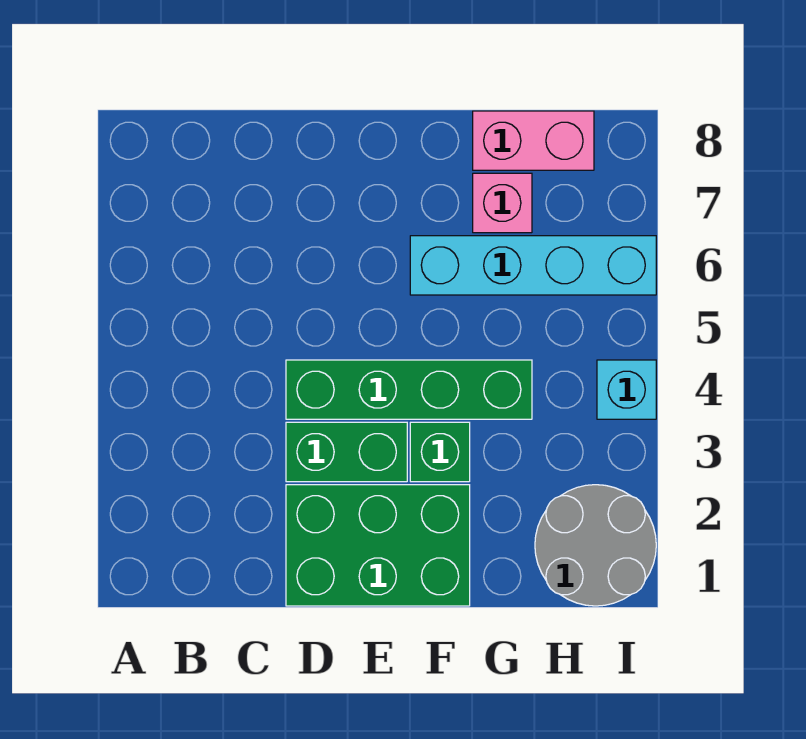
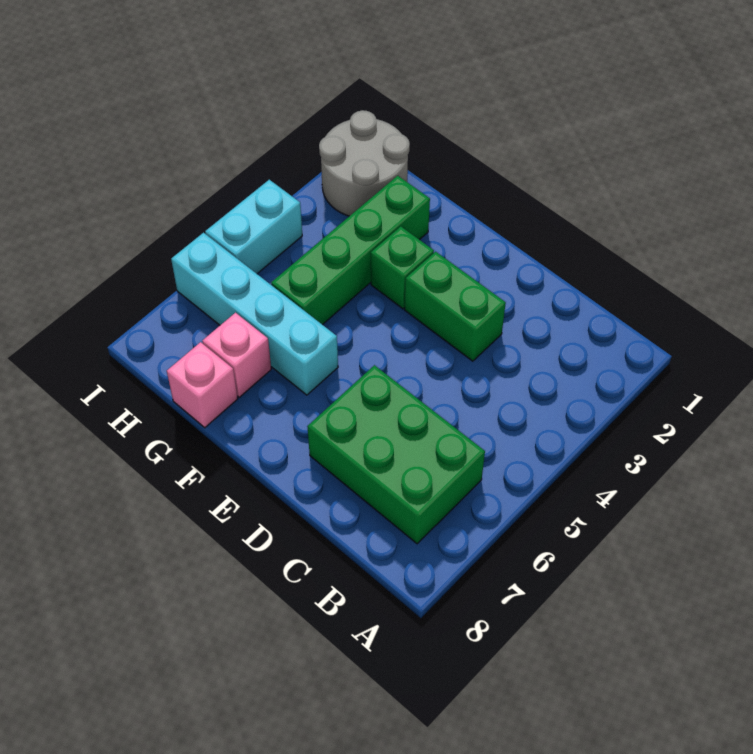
green 2x3 brick [286,485,470,606] -> green 2x3 brick moved to [307,365,485,544]
green 1x4 brick [286,360,532,419] -> green 1x4 brick turned to [271,176,430,325]
pink 1x2 brick [473,111,594,170] -> pink 1x1 brick [167,342,238,428]
cyan 1x1 brick [597,360,656,419] -> cyan 1x2 brick [205,180,302,274]

